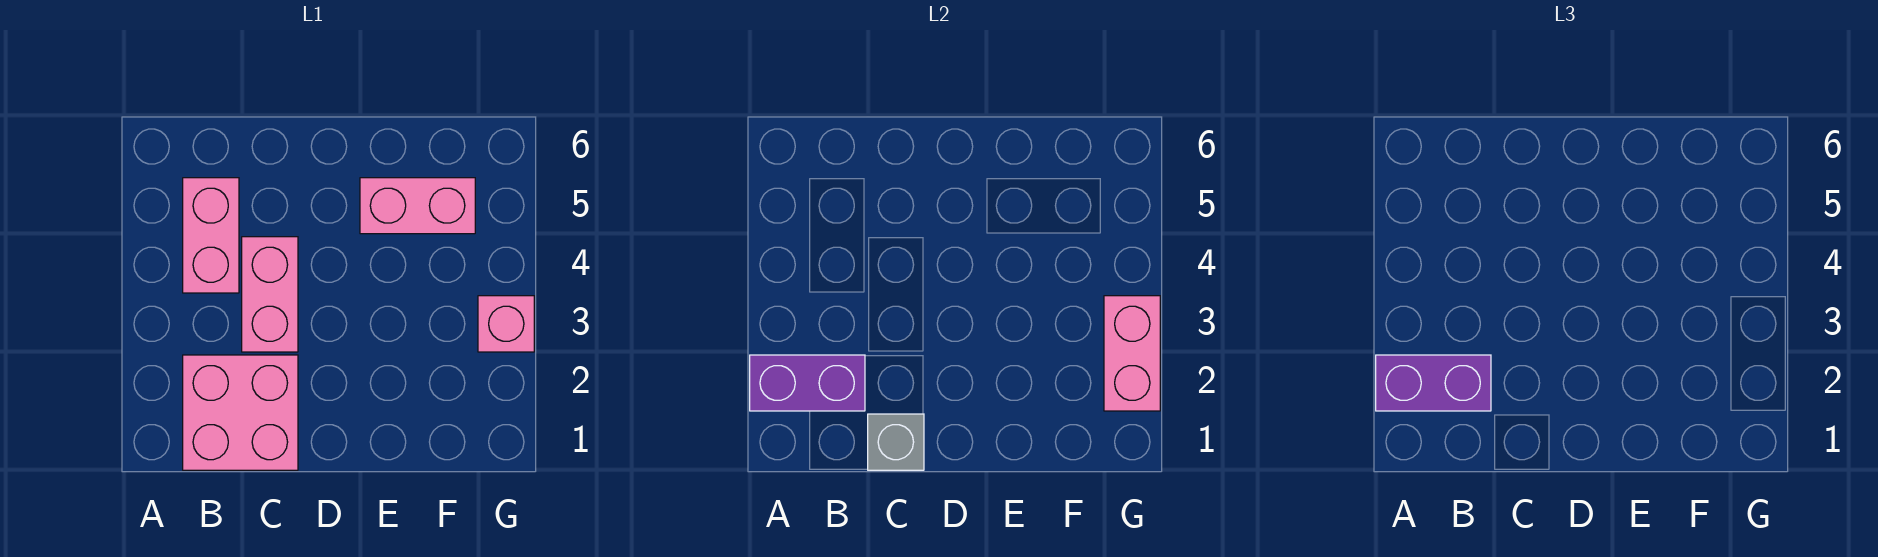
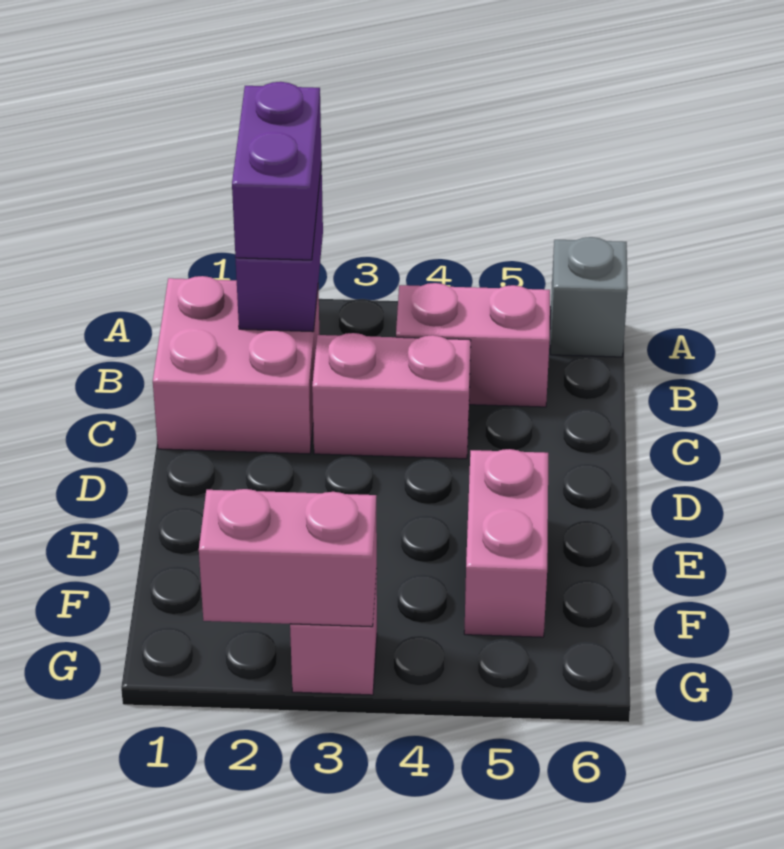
grey 1x1 brick [868,414,924,470] -> grey 1x1 brick moved to [550,237,628,357]

